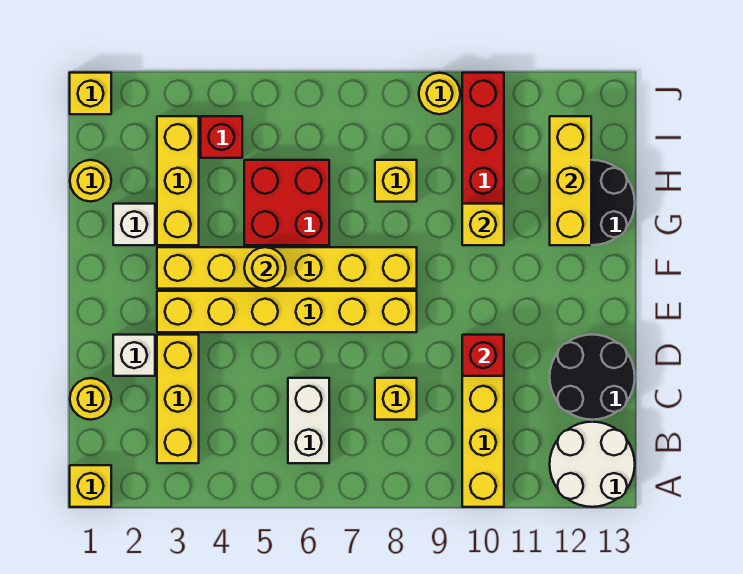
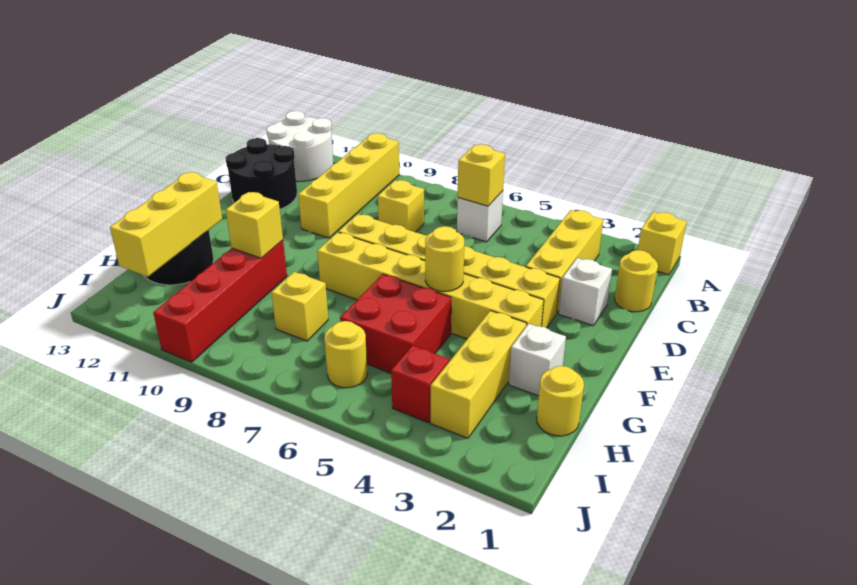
white 1x2 brick [288,378,329,463] -> white 1x1 brick [457,191,503,242]
red 1x1 brick [462,335,504,376] -> none
yellow 1x1 brick [70,73,111,114] -> yellow 1x1 brick moved to [458,144,505,206]
yellow 1x1 round brick [419,73,460,114] -> yellow 1x1 round brick moved to [324,321,367,388]

